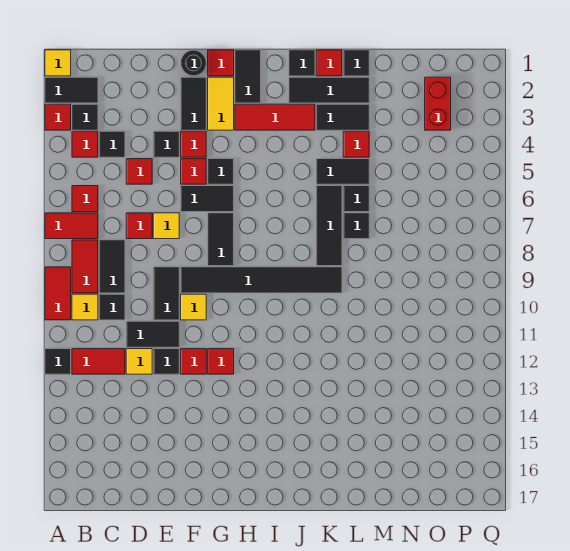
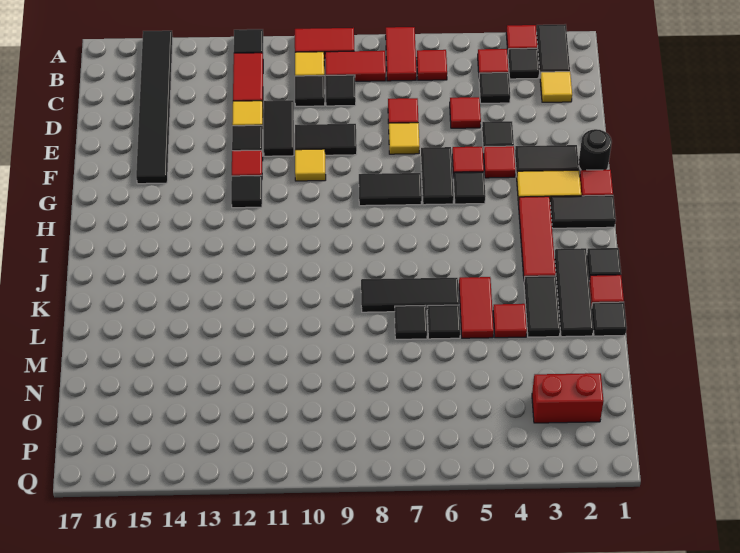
yellow 1x1 tile [45,50,71,76] -> yellow 1x1 tile moved to [540,72,572,102]
black 1x2 tile [99,240,125,293] -> black 1x1 tile [326,75,356,106]
black 1x6 tile [181,267,342,293] -> black 1x6 tile moved to [136,31,173,184]
red 1x1 tile [208,349,234,374] -> black 1x1 tile [231,175,262,208]
black 1x2 tile [316,159,369,184] -> red 1x2 tile [459,277,494,338]

